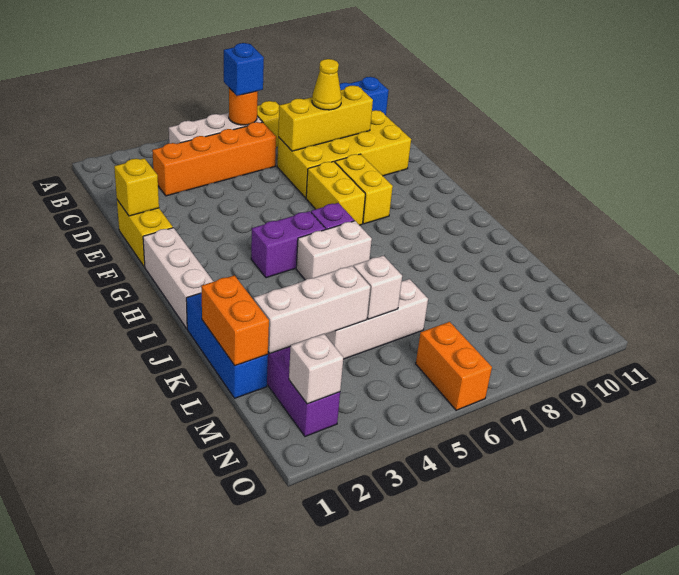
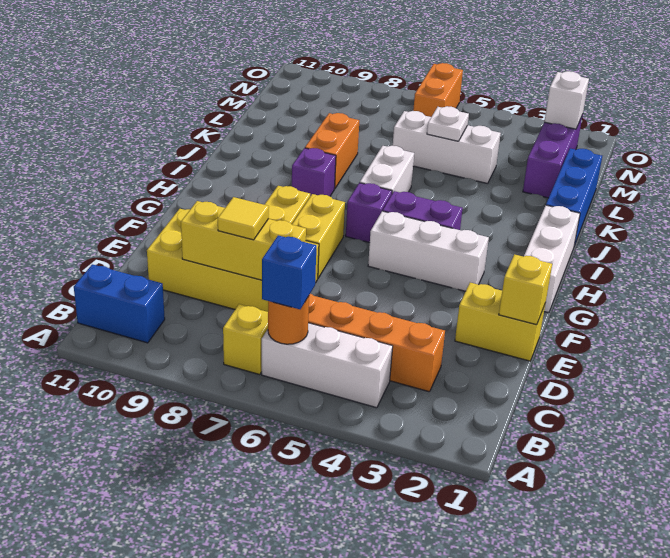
yellow 1x1 cone [312,59,342,110] -> yellow 1x1 tile [218,197,269,240]
yellow 1x2 brick [117,200,173,267] -> yellow 1x2 brick turned to [455,283,545,361]
white 1x2 brick [296,221,372,280] -> white 1x2 brick turned to [360,146,414,193]
none -> purple 1x1 brick [292,148,336,196]
orange 1x2 brick [201,275,269,366] -> orange 1x2 brick moved to [305,113,359,189]
white 1x3 brick [253,266,370,353] -> white 1x3 brick moved to [368,211,489,291]
white 1x1 brick [353,256,402,319] -> white 1x1 plate [427,106,469,141]

